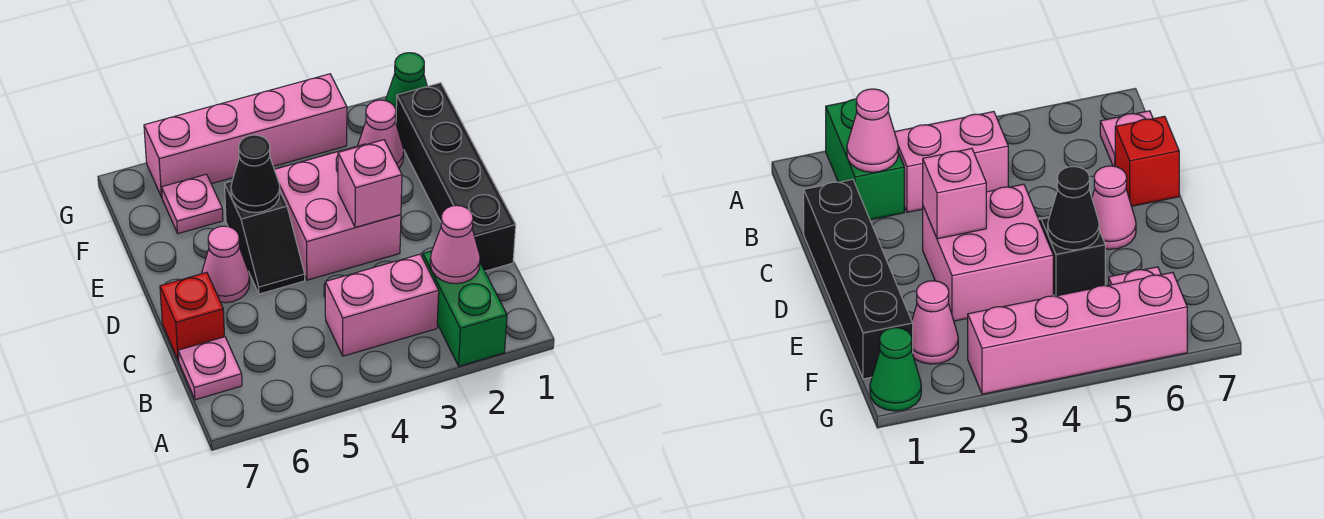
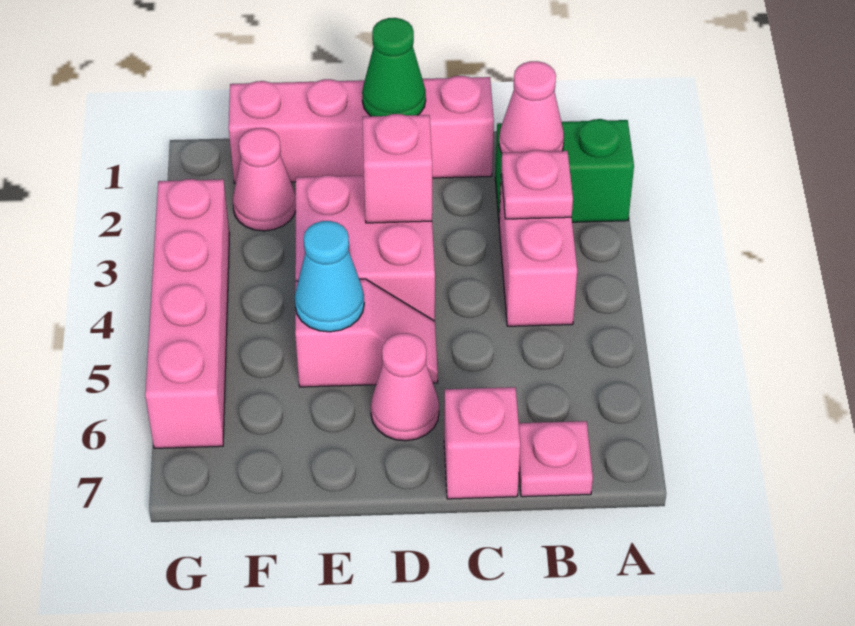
black 1x4 brick [396,83,516,271] -> pink 1x4 brick [229,76,494,183]
red 1x1 brick [160,272,225,361] -> pink 1x1 brick [444,387,520,499]
black 1x2 slope [225,181,305,294] -> pink 1x2 slope [295,279,438,387]
black 1x1 cone [231,135,280,213] -> cyan 1x1 cone [295,221,364,332]
pink 1x1 plate [162,174,223,234] -> pink 1x1 plate moved to [501,150,573,219]
green 1x1 cone [386,53,427,122] -> green 1x1 cone moved to [362,18,426,116]

